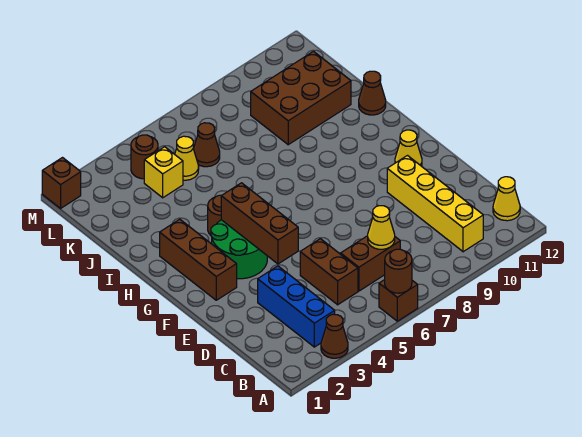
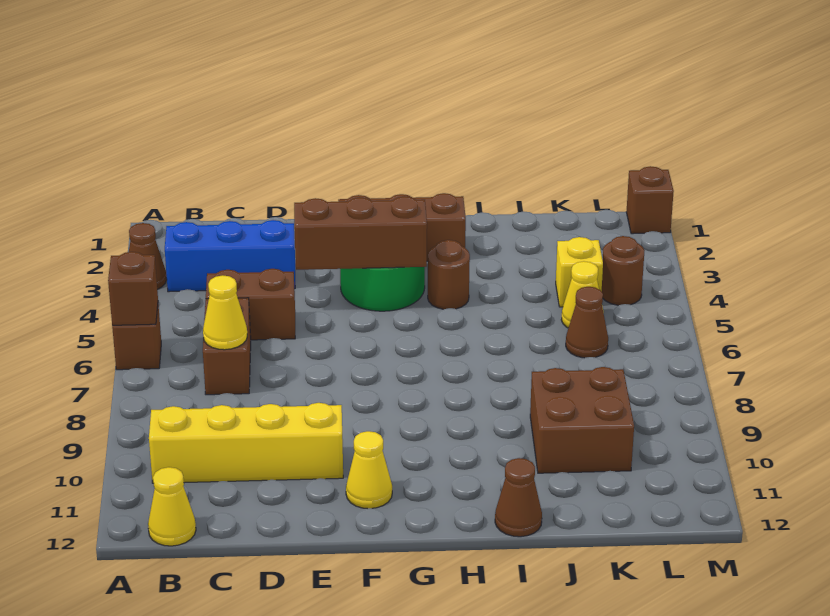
brown 1x1 round brick [385,249,412,293] -> brown 1x1 brick [108,252,158,325]
brown 2x3 brick [251,51,351,145] -> brown 2x2 brick [530,367,634,473]

